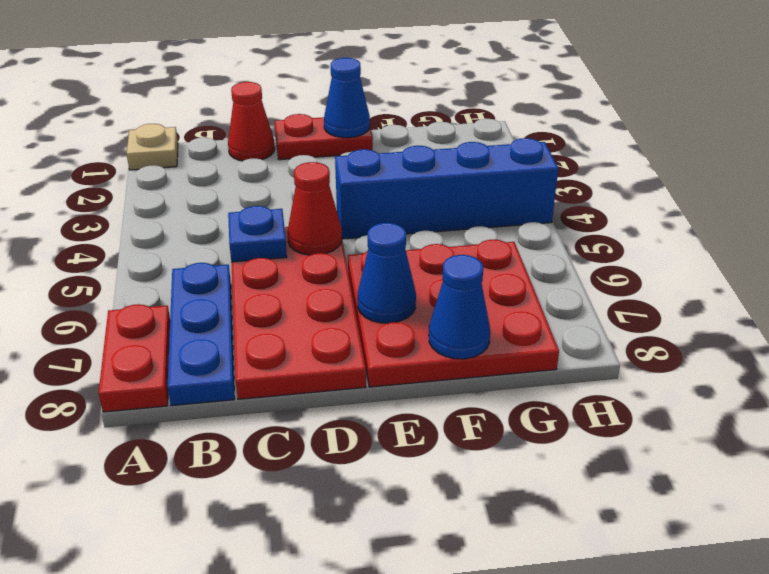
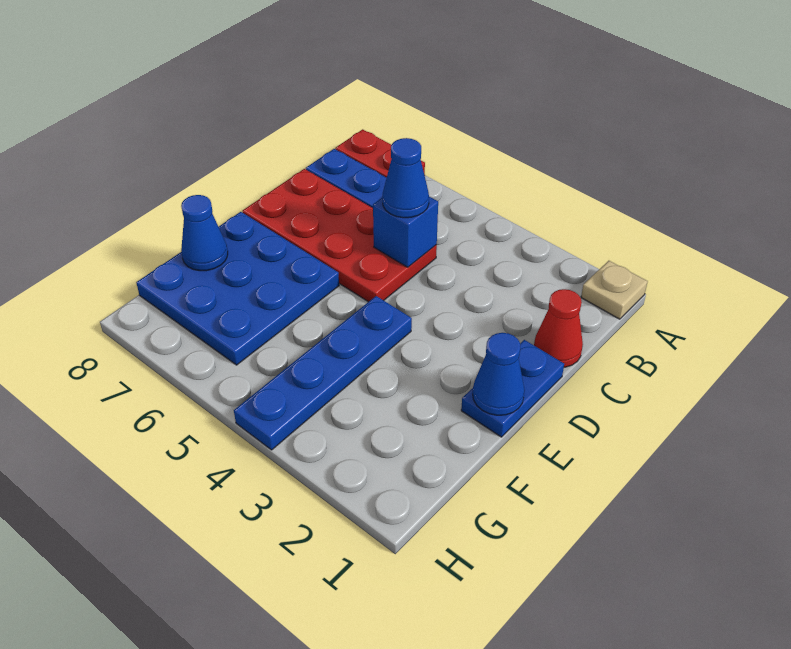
blue 1x1 plate [228,206,287,262] -> blue 1x1 brick [373,197,438,267]
red 1x2 plate [275,114,373,160] -> blue 1x2 plate [461,340,564,437]
red 1x1 cone [287,162,342,255] -> none
blue 1x4 brick [335,138,558,239] -> blue 1x4 plate [234,296,412,450]
red 3x3 plate [348,240,559,387] -> blue 3x3 plate [136,212,339,365]
blue 1x1 cone [357,223,416,323] -> blue 1x1 cone moved to [383,138,429,218]

